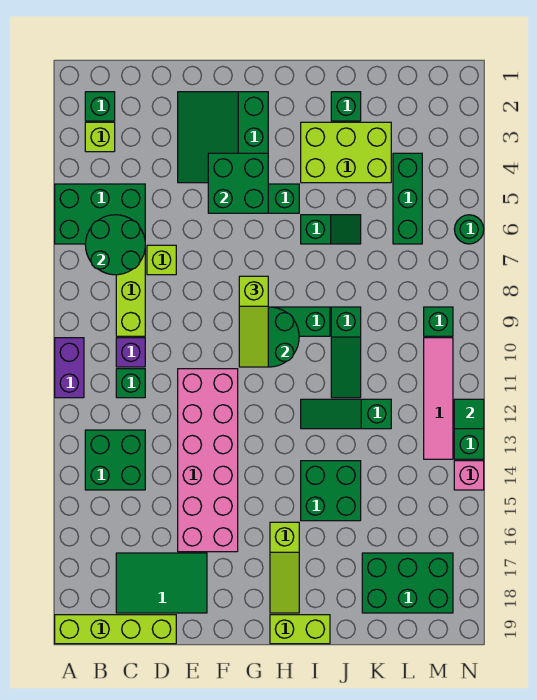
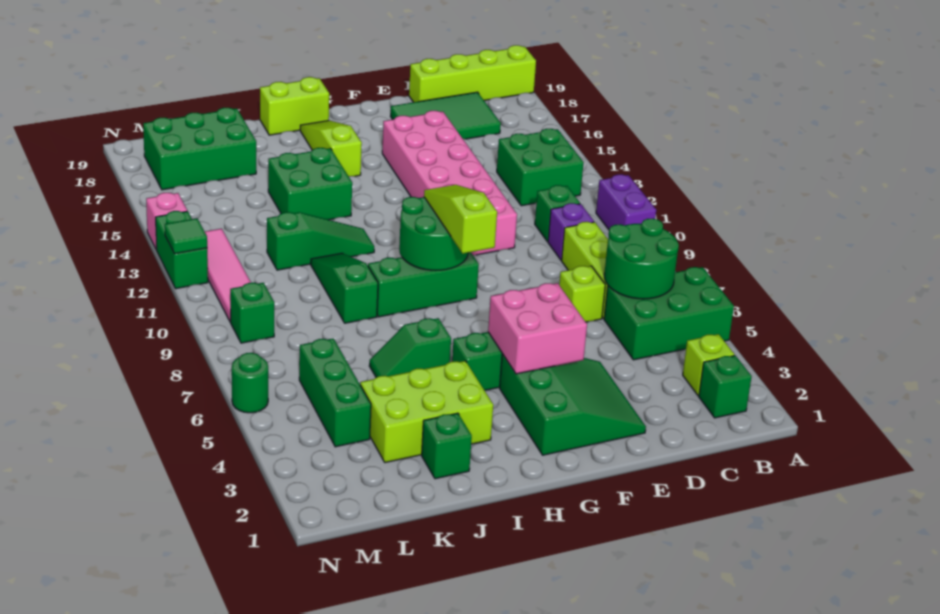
green 2x2 brick [208,153,268,213] -> pink 2x2 brick [488,283,587,374]

